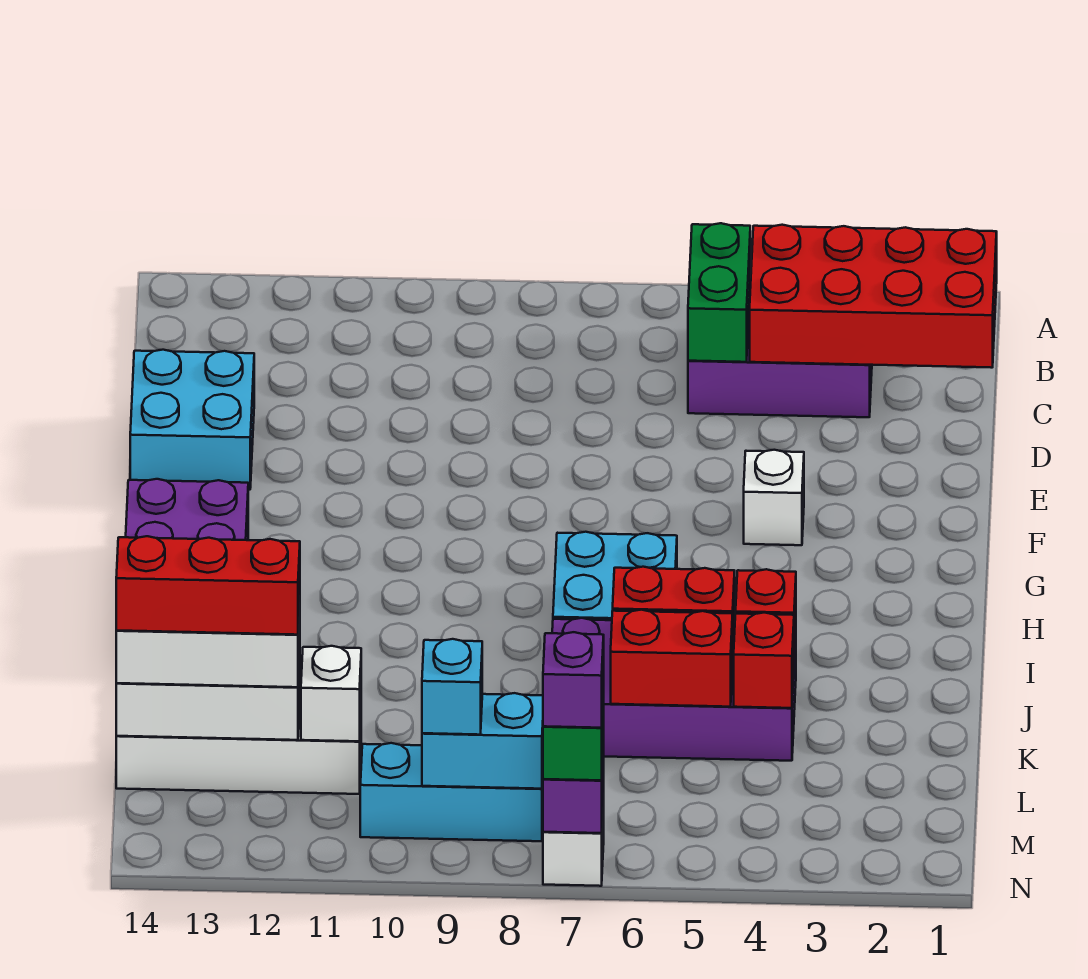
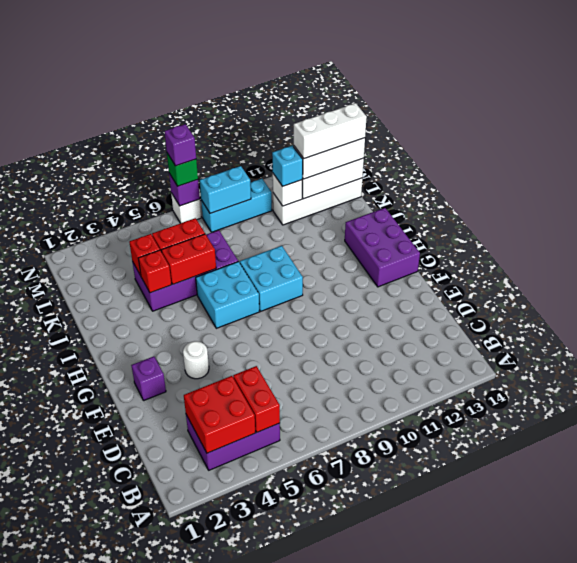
red 2x4 brick [750,225,997,368] -> red 2x2 brick [184,376,255,453]
green 1x2 brick [688,223,750,362] -> red 1x2 brick [233,366,280,432]
cyan 2x2 brick [130,350,254,490] -> cyan 2x2 brick moved to [239,246,303,312]
none -> purple 1x1 brick [131,356,166,401]
white 1x1 brick [744,450,804,545] -> white 1x1 round brick [183,341,209,379]
red 1x3 brick [116,536,300,635] -> white 1x3 brick [294,103,367,159]
cyan 1x1 brick [422,639,482,735] -> cyan 1x1 brick moved to [272,146,303,186]

